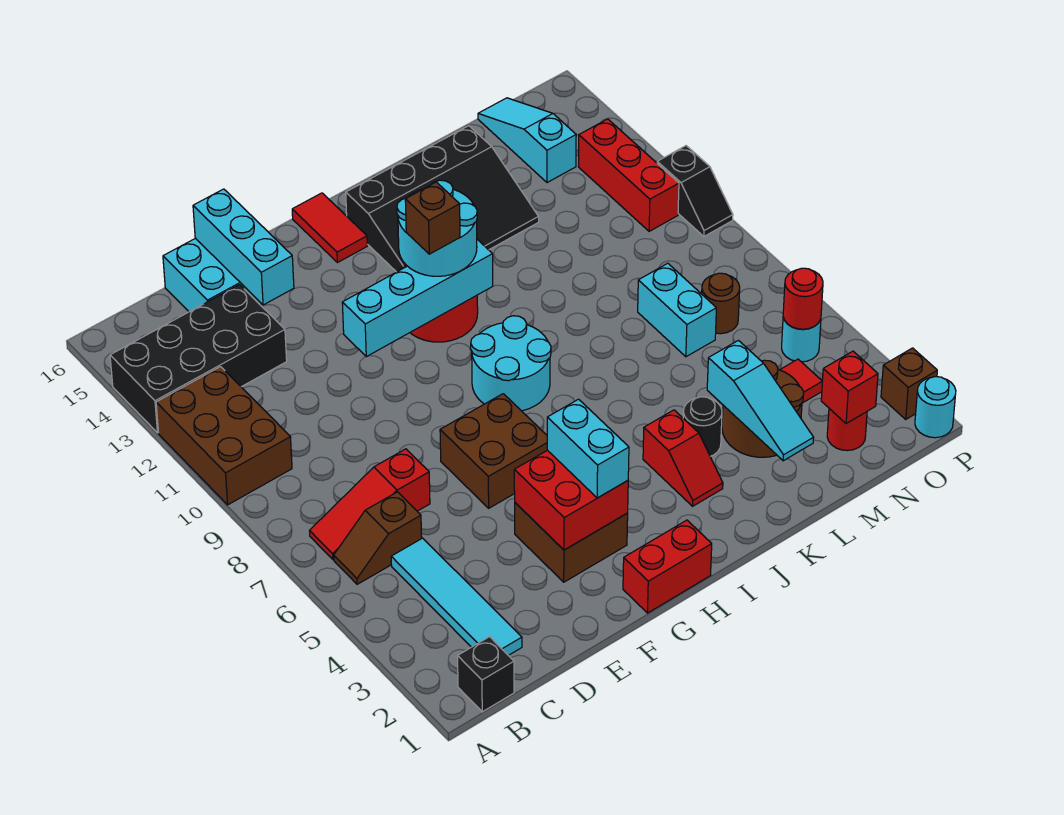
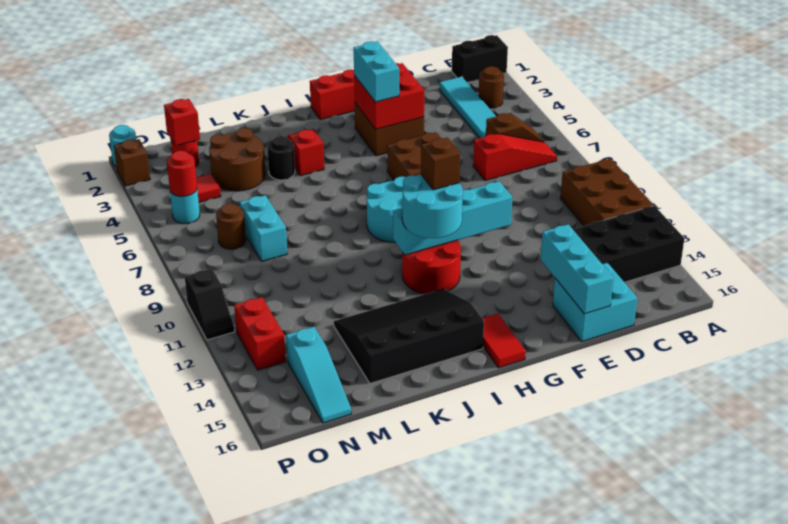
black 1x1 brick [458,637,514,712] -> black 1x2 brick [452,35,508,83]
none -> brown 1x1 round brick [478,66,504,108]
cyan 1x3 slope [707,340,814,461] -> none
red 1x3 brick [579,119,679,231] -> red 1x2 brick [234,297,286,370]
black 1x2 slope [657,146,733,236] -> black 1x2 slope turned to [185,269,235,340]

